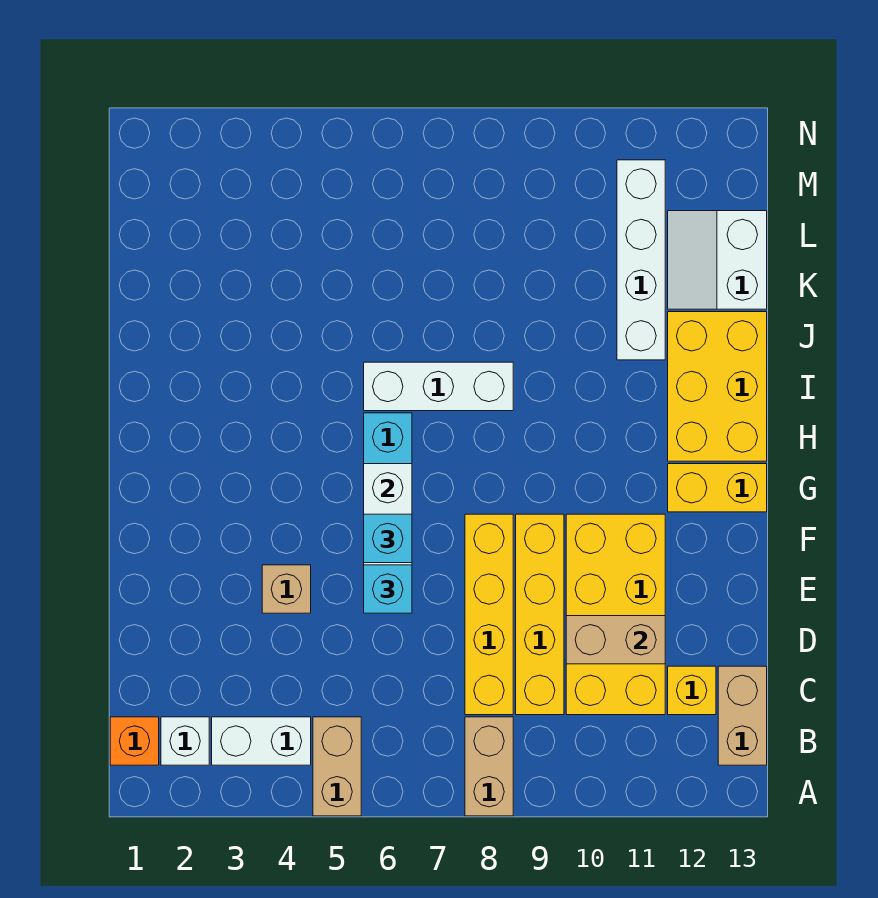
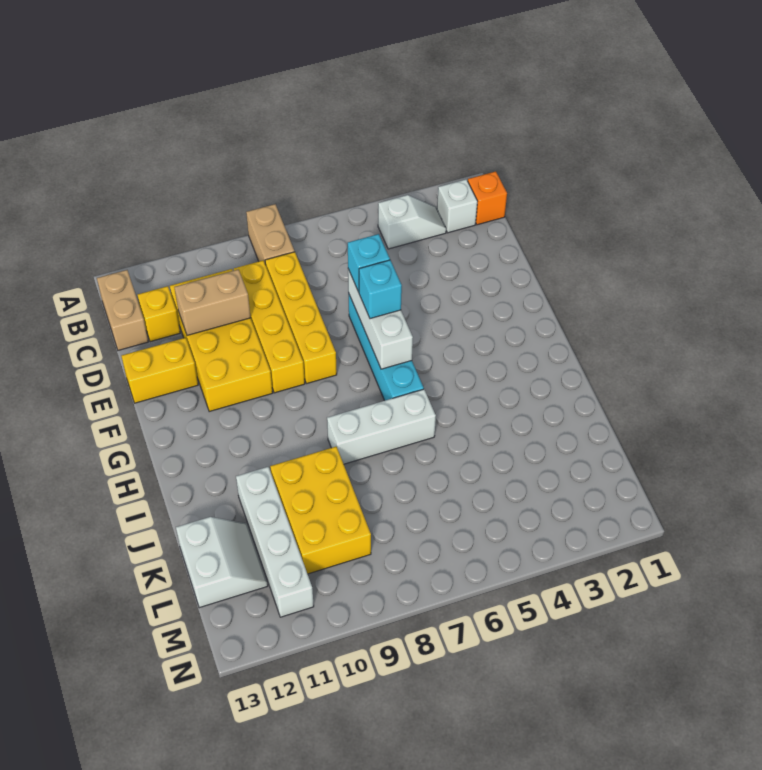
tan 1x2 brick [313,717,361,816] -> none
white 1x2 brick [212,717,311,765] -> white 1x2 slope [378,195,446,249]
tan 1x1 brick [262,565,311,613] -> none
yellow 1x2 brick [668,464,767,512] -> yellow 1x2 brick moved to [122,338,198,403]
yellow 2x3 brick [668,312,767,461] -> yellow 2x3 brick moved to [270,447,371,574]

